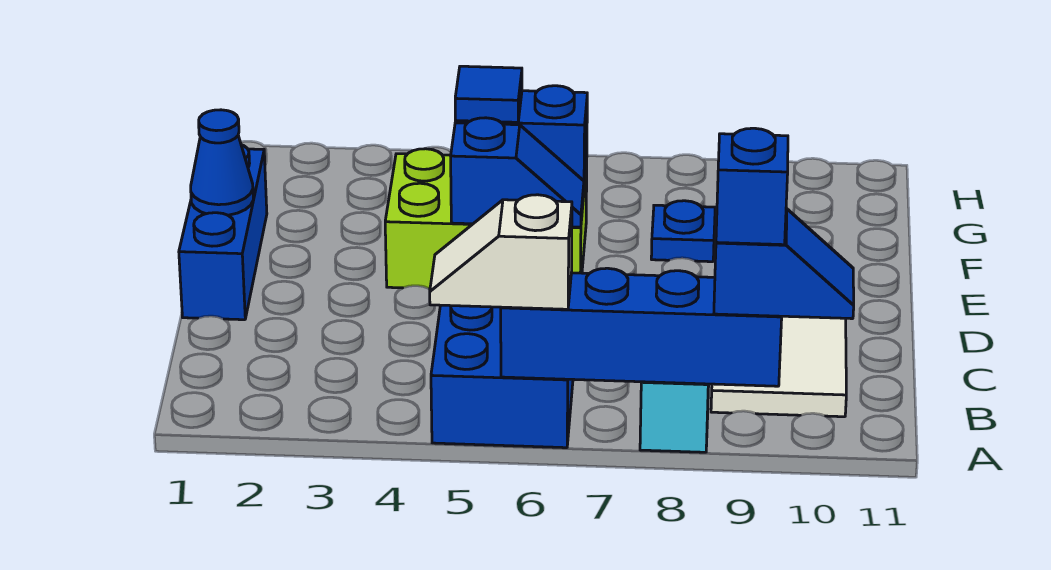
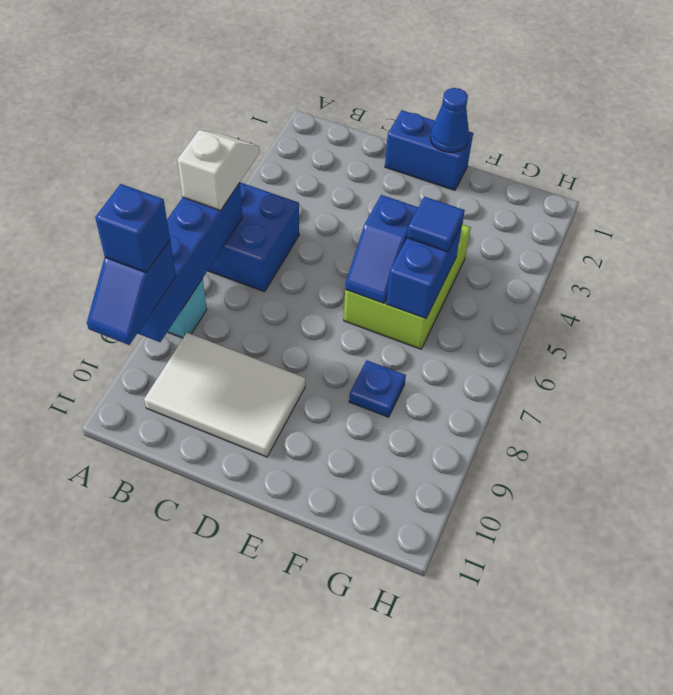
blue 1x3 brick [179,145,267,320] -> blue 1x2 brick [385,110,473,190]

